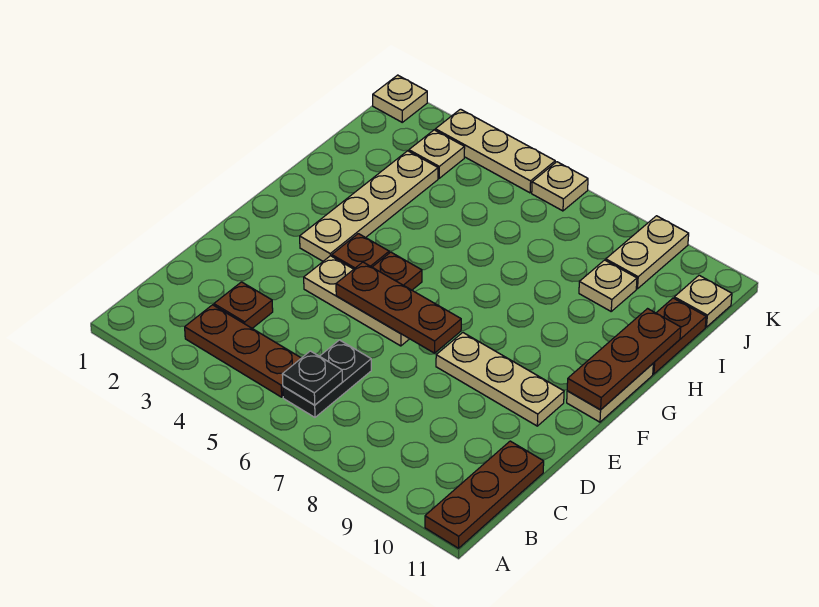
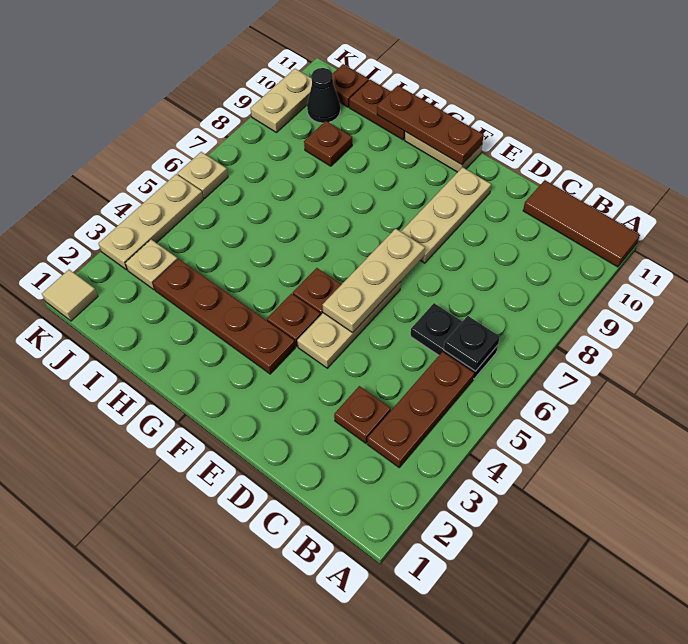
brown 1x3 plate [425,441,544,548] -> brown 1x3 tile [523,180,640,267]
brown 1x3 plate [336,262,461,353] -> tan 1x3 plate [323,229,425,333]
tan 1x4 plate [300,151,438,261] -> brown 1x4 plate [153,259,295,374]
tan 1x1 plate [579,260,637,311] -> brown 1x1 plate [304,121,352,166]
tan 1x2 plate [606,216,689,289] -> tan 1x2 plate turned to [250,69,312,133]
none -> black 1x1 cone [307,68,340,123]
tan 1x1 plate [674,275,732,327] -> brown 1x1 plate [332,64,369,107]
tan 1x1 plate [373,75,427,122] -> tan 1x1 tile [42,270,98,321]

